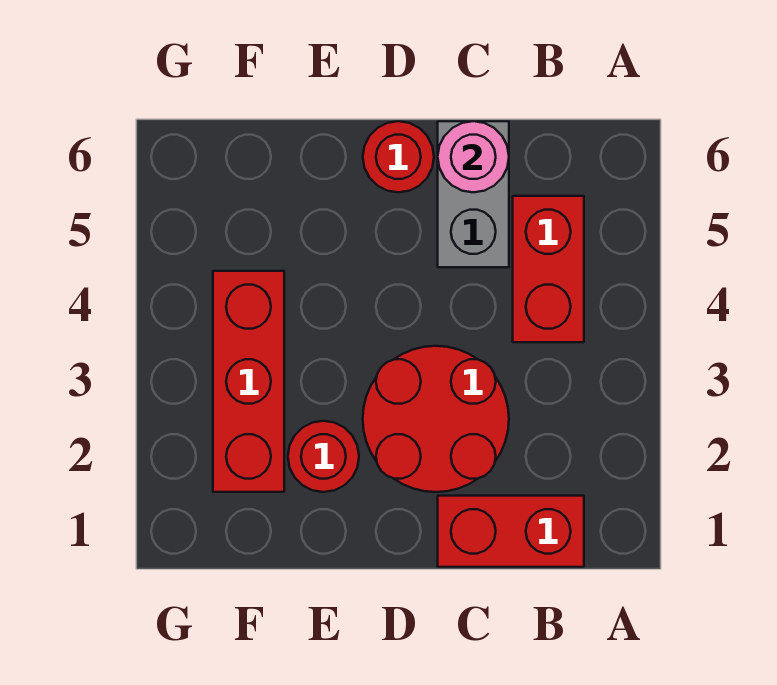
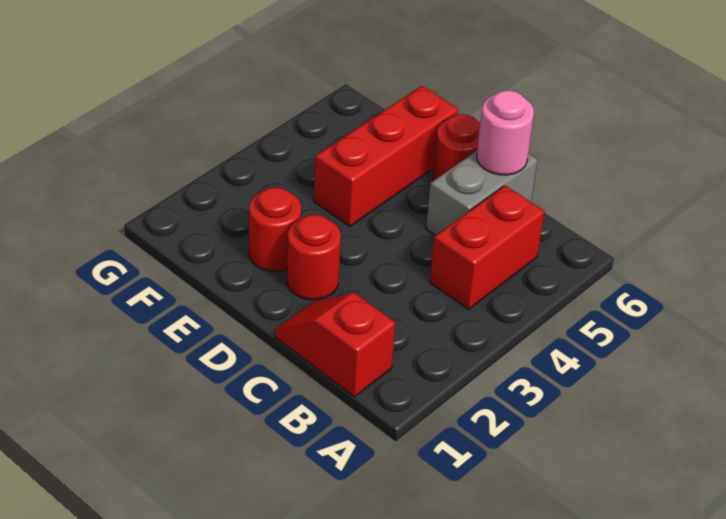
red 1x2 brick [438,496,584,567] -> red 1x2 slope [275,293,395,397]
red 2x2 round brick [363,346,509,492] -> red 1x1 round brick [287,215,341,300]
red 1x3 brick [213,271,284,492] -> red 1x3 brick moved to [314,86,458,226]

